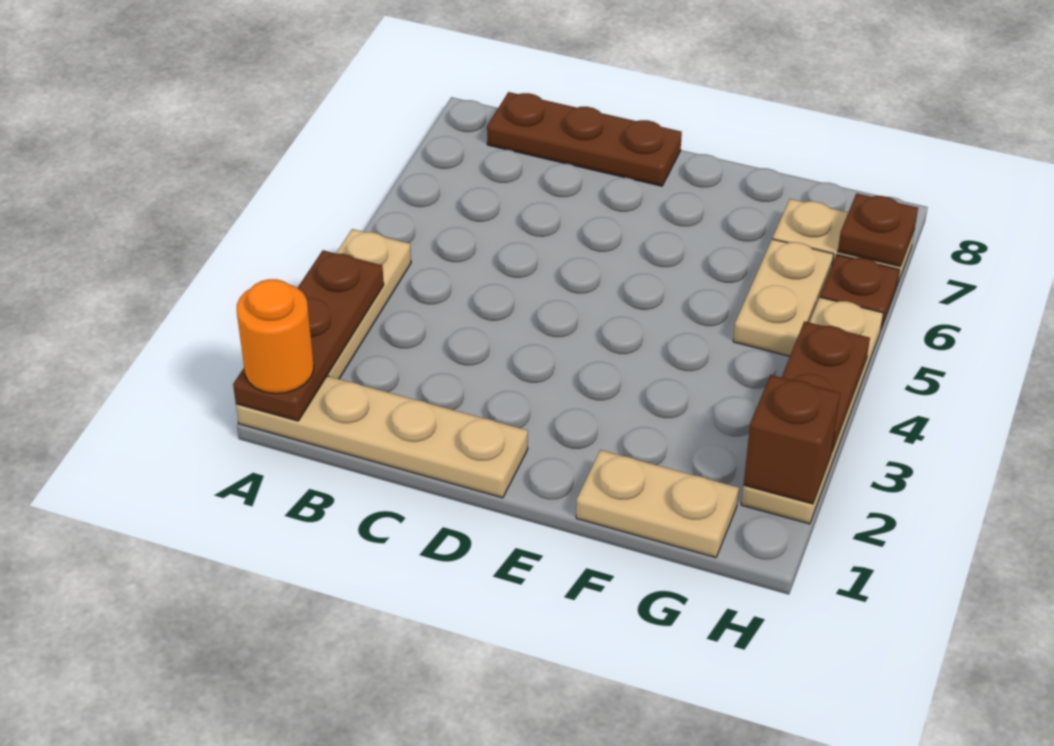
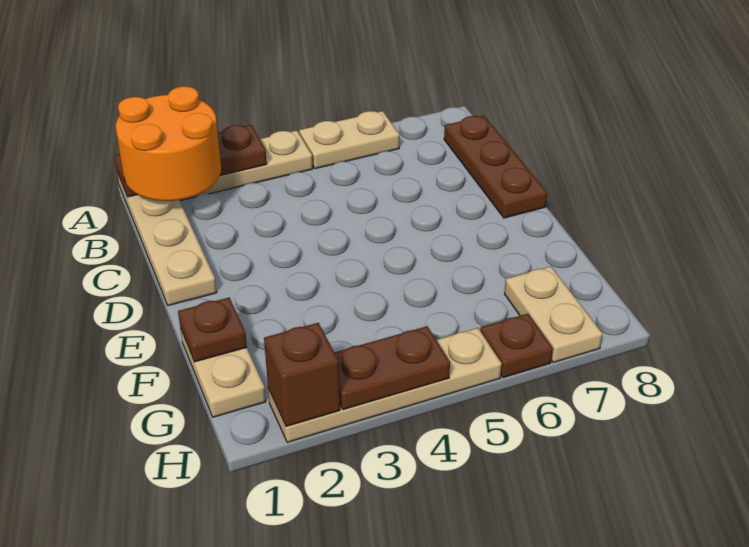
orange 1x1 round brick [237,279,314,394] -> orange 2x2 round brick [116,86,221,201]
tan 1x2 plate [733,239,834,356] -> tan 1x2 plate moved to [299,111,399,169]
brown 1x1 plate [838,193,918,267] -> brown 1x1 plate moved to [178,298,247,362]

